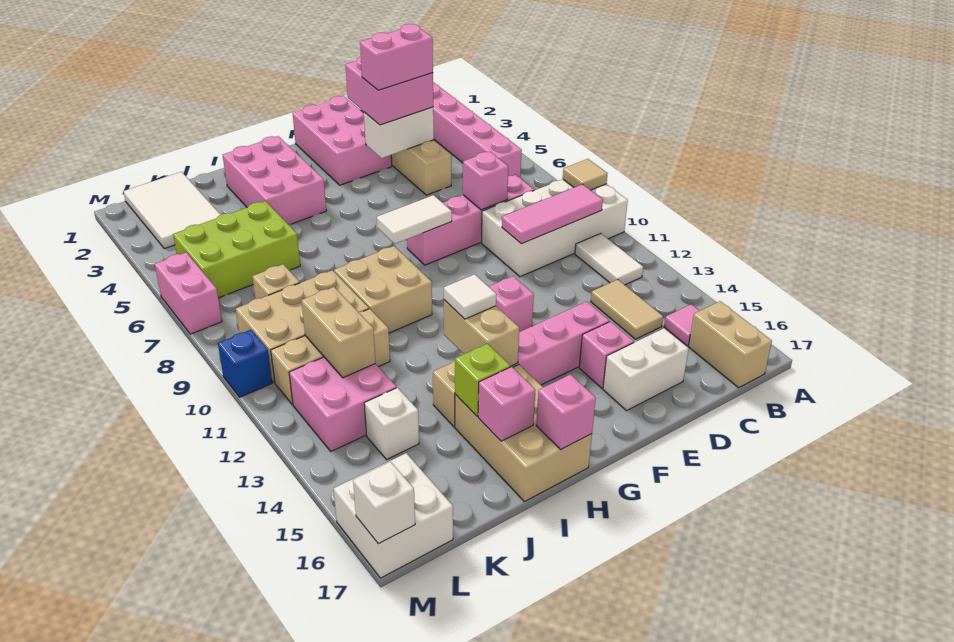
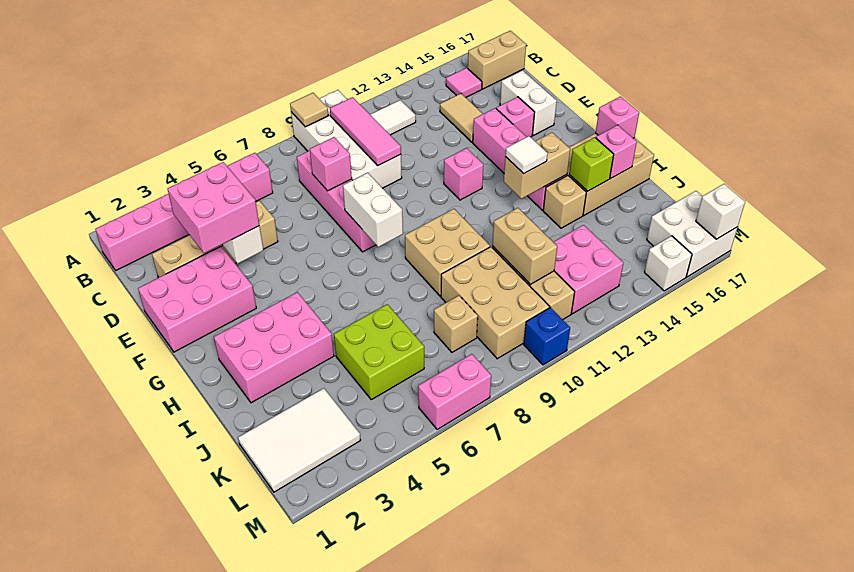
tan 1x2 tile [591,280,663,339] -> tan 1x2 tile turned to [440,94,483,142]
pink 1x2 brick [360,24,433,90] -> none
white 1x2 tile [377,195,452,244] -> white 1x2 brick [343,173,403,247]
lime 2x3 brick [173,201,300,298] -> lime 2x2 brick [334,304,424,400]
tan 1x2 brick [301,287,375,378] -> tan 1x2 brick turned to [492,208,557,284]
white 1x1 brick [364,388,419,459] -> white 1x1 brick moved to [644,236,692,291]

